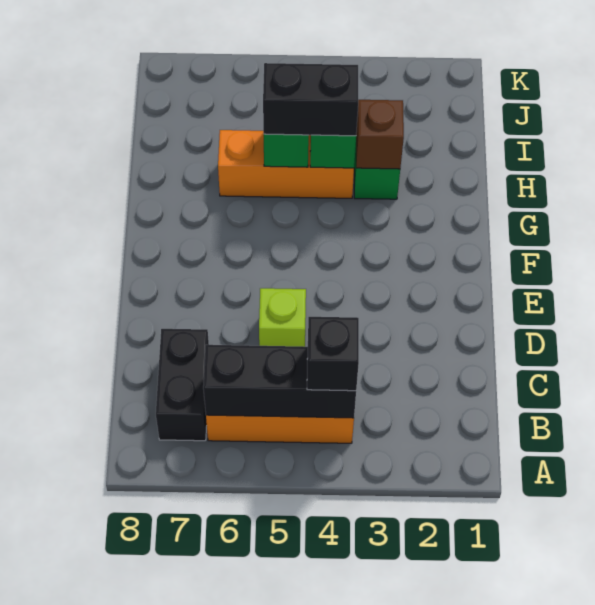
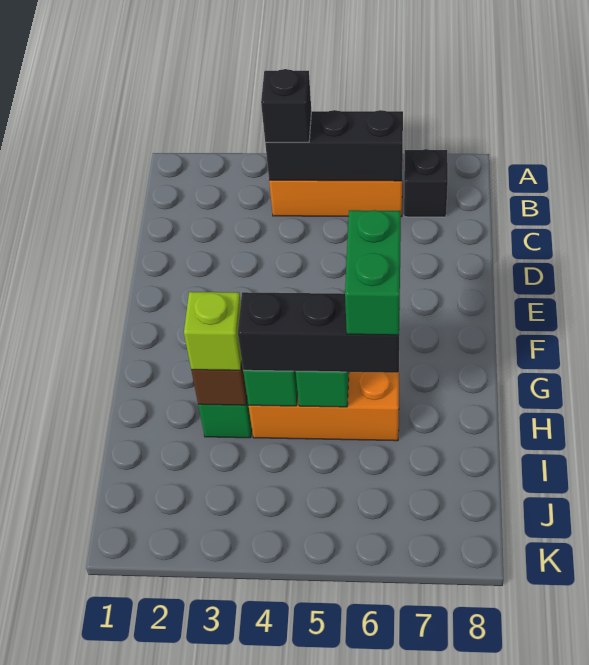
black 1x2 brick [156,329,209,441] -> black 1x1 brick [404,149,448,217]
lime 1x1 brick [259,288,306,347] -> lime 1x1 brick moved to [184,292,242,370]
none -> green 1x2 brick [345,210,401,335]
black 1x2 brick [263,63,358,136] -> black 1x3 brick [238,292,400,373]

